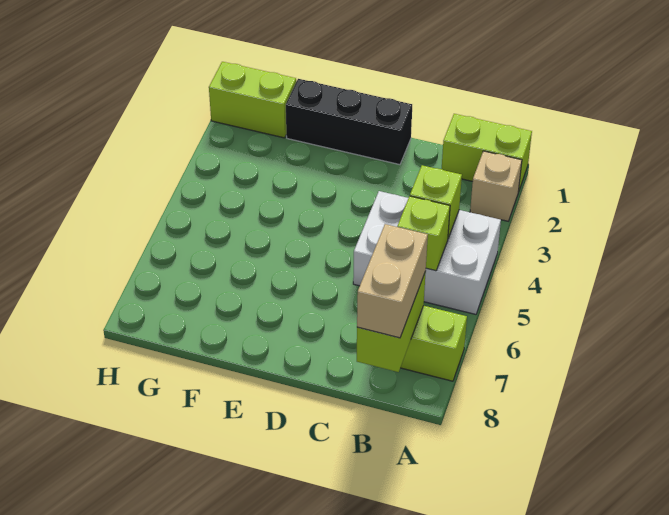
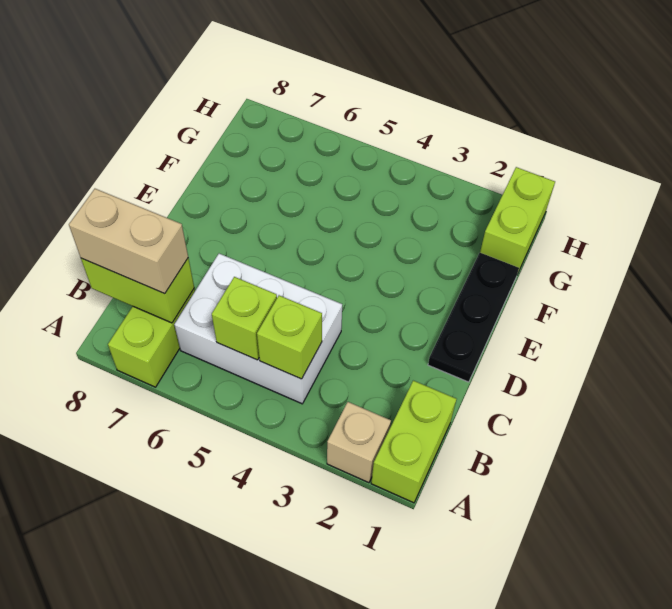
white 2x3 brick [353,191,501,314] -> white 2x3 brick turned to [174,254,342,404]
black 1x3 brick [286,79,412,165] -> black 1x3 plate [428,253,519,382]

